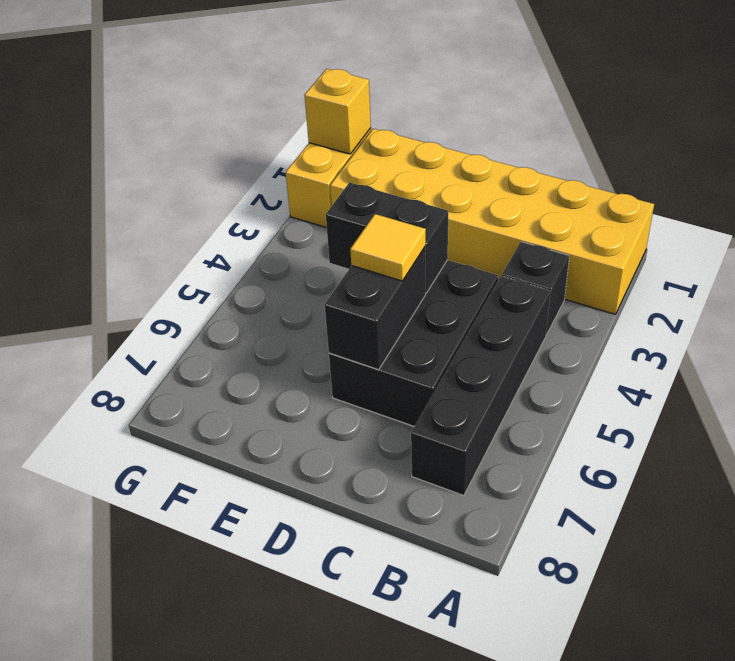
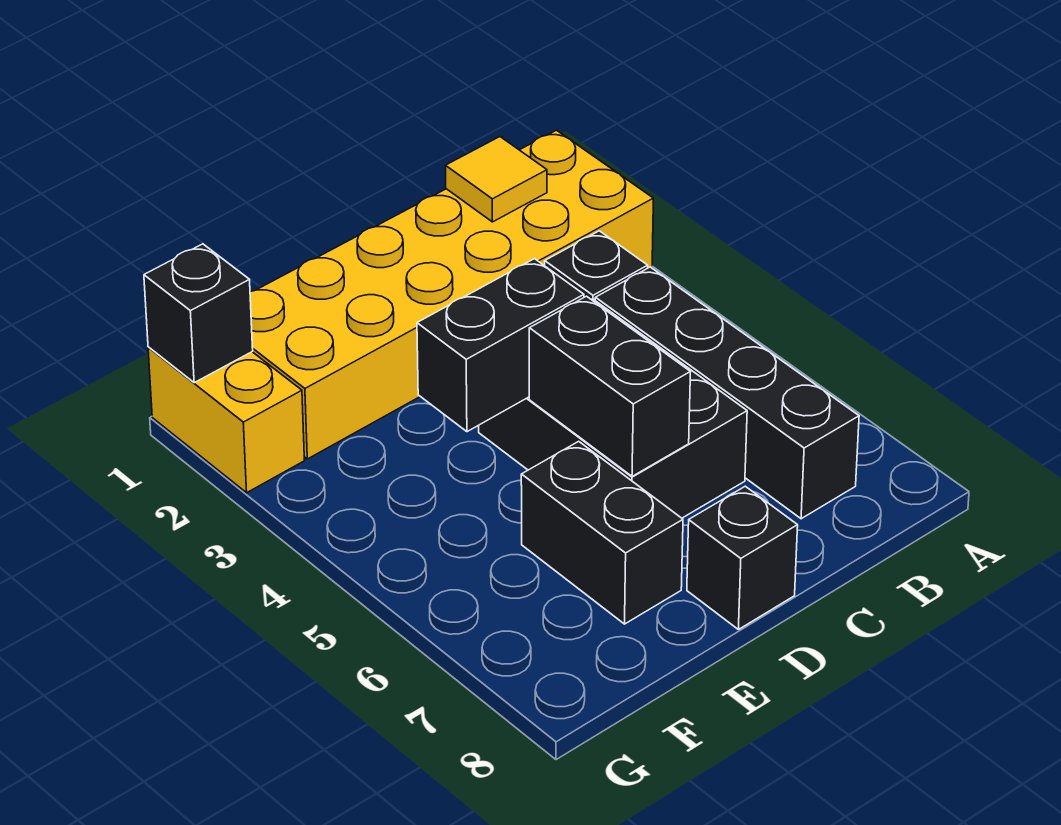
yellow 1x1 tile [350,214,426,281] -> yellow 1x1 tile moved to [445,137,547,222]
none -> black 1x1 brick [687,486,798,629]
none -> black 1x2 brick [521,441,683,624]
yellow 1x1 brick [305,69,371,154] -> black 1x1 brick [144,244,253,383]

